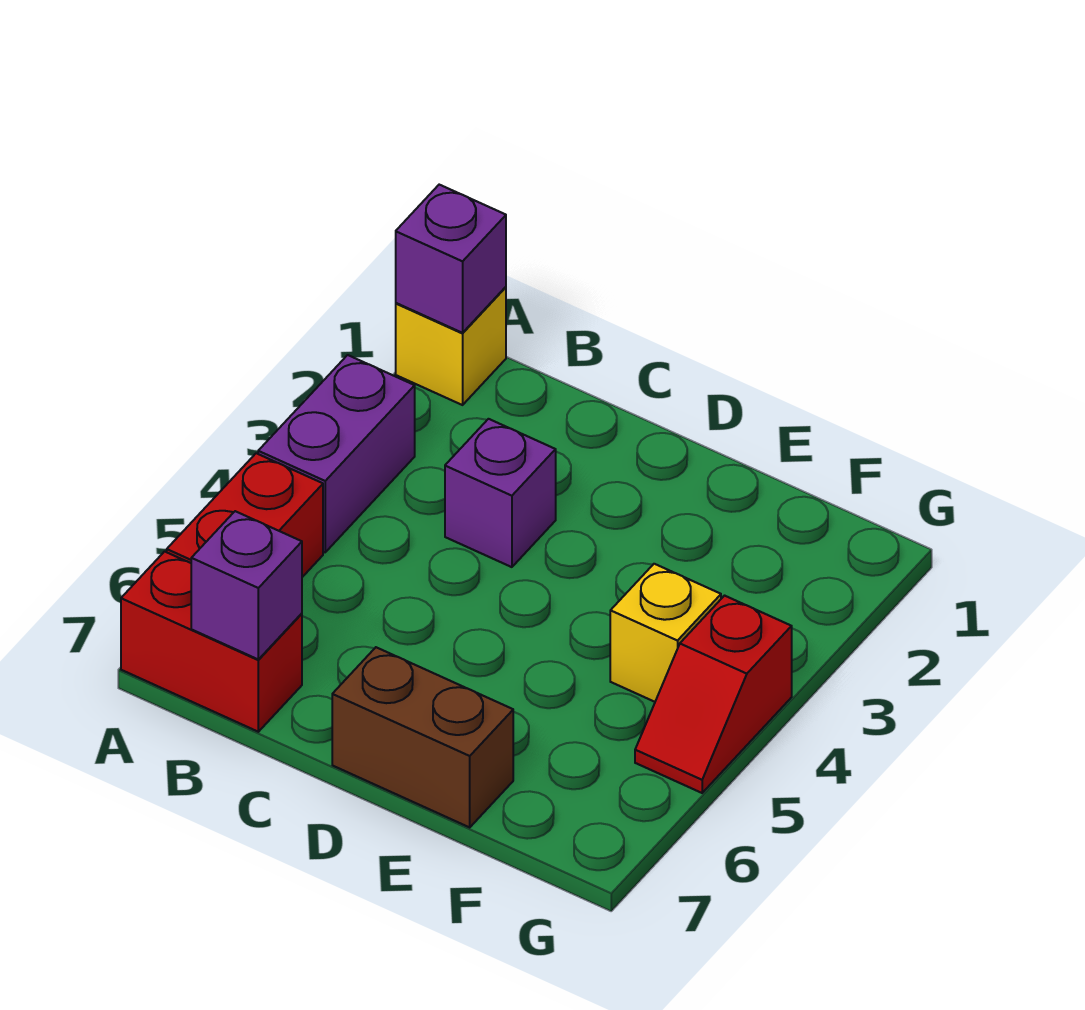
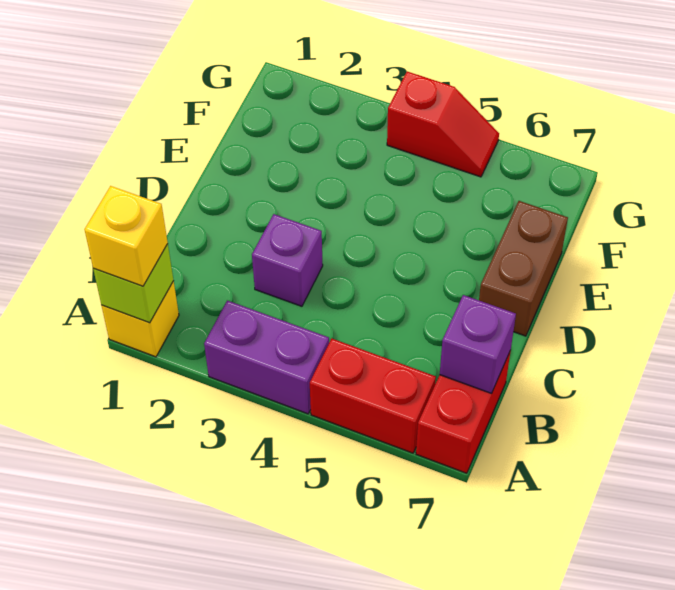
purple 1x1 brick [396,185,506,333] -> lime 1x1 brick [93,244,174,323]
yellow 1x1 brick [610,564,721,702] -> yellow 1x1 brick moved to [84,186,168,286]

